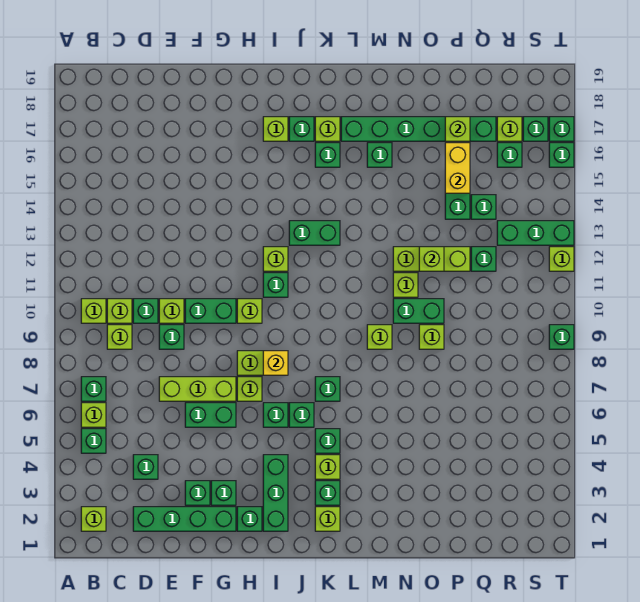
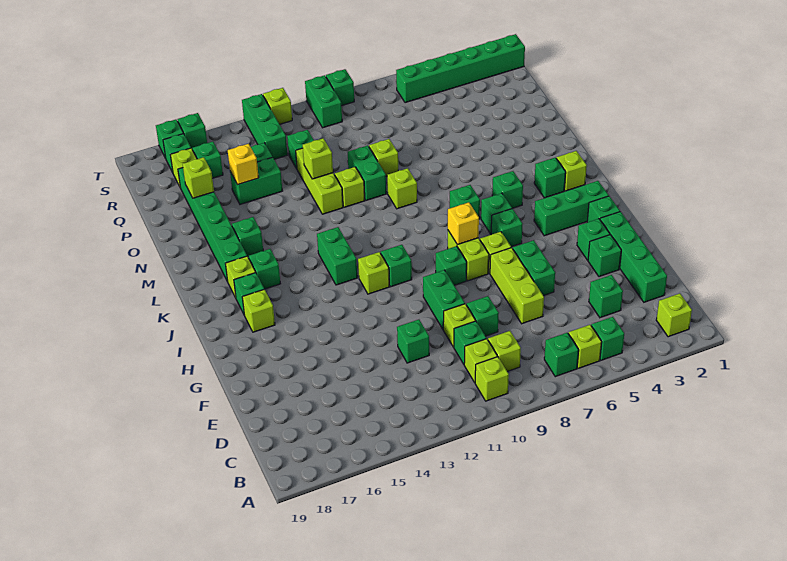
none -> green 1x1 brick [397,320,429,363]
none -> green 1x1 brick [436,246,467,285]
lime 1x1 brick [237,299,262,323] -> none
lime 1x1 brick [315,455,340,479] -> none
yellow 1x2 brick [445,143,470,193] -> yellow 1x1 brick [228,144,259,184]
none -> green 1x6 brick [396,34,525,103]
none -> green 1x2 brick [305,75,342,128]

